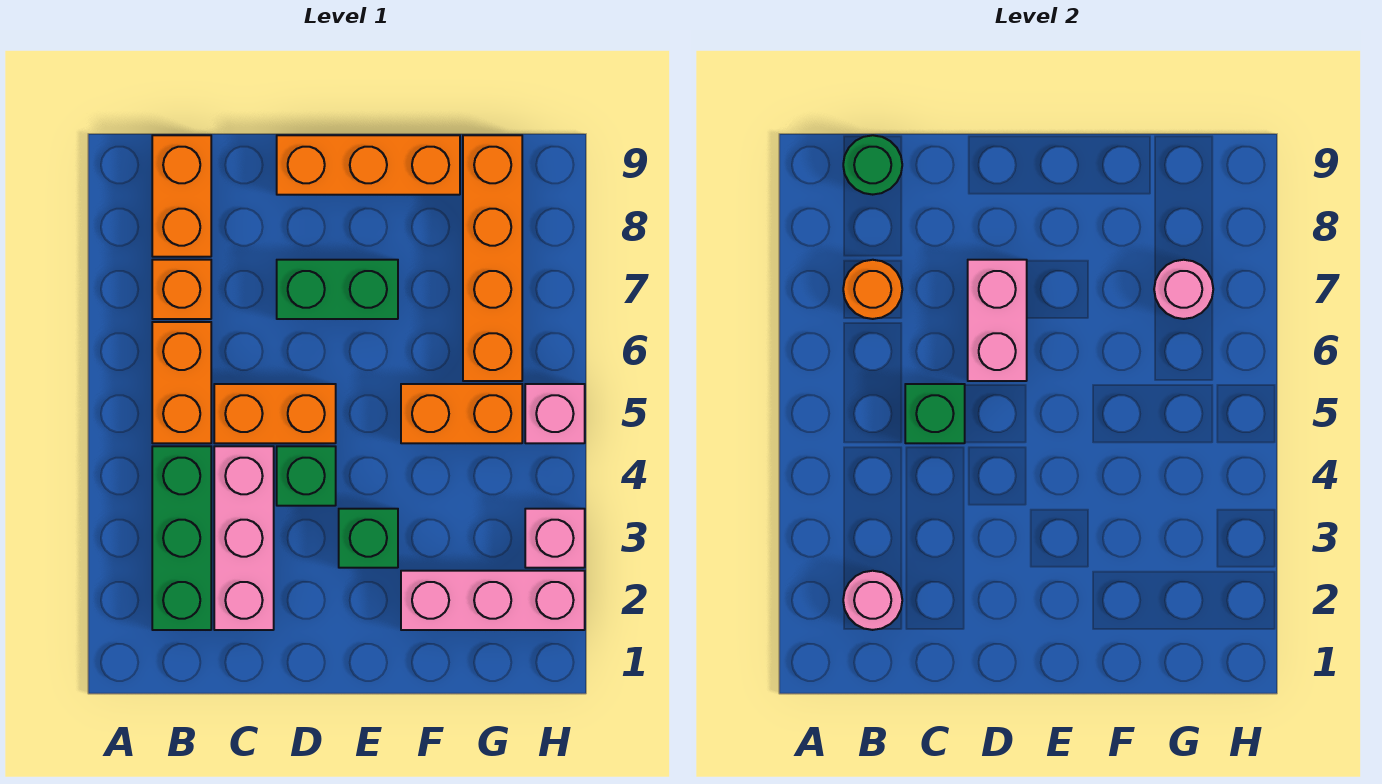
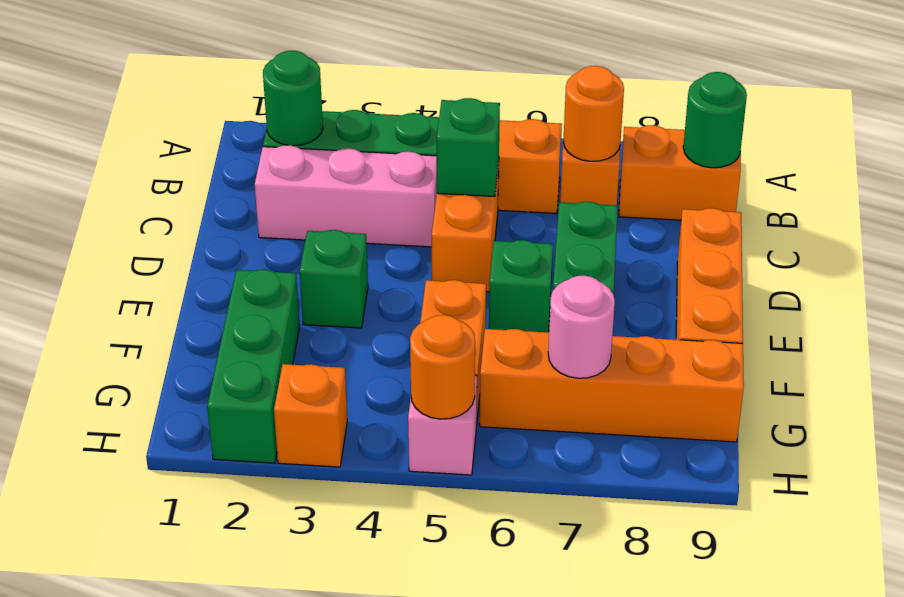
pink 1x1 round brick [843,571,902,630] -> green 1x1 round brick [263,51,323,146]
green 1x1 brick [277,446,336,506] -> green 1x1 brick moved to [489,240,553,332]
pink 1x2 brick [968,260,1027,381] -> none
pink 1x3 brick [401,571,585,630] -> green 1x3 brick [207,269,300,463]
pink 1x1 brick [525,509,585,568] -> orange 1x1 brick [274,364,347,467]
none -> orange 1x1 round brick [410,315,475,419]

